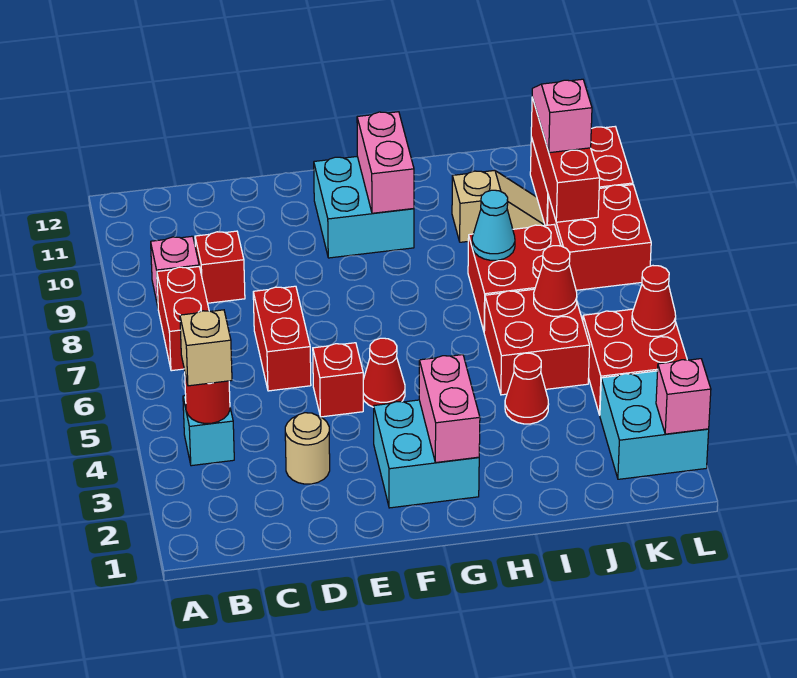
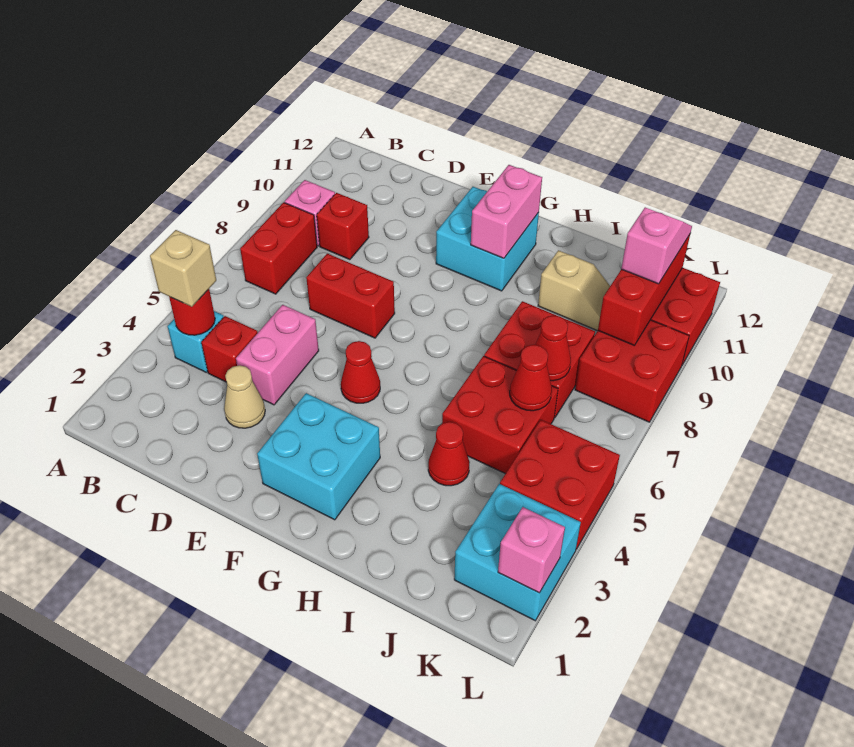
tan 1x1 round brick [285,413,330,484] -> tan 1x1 cone [224,365,265,428]
red 1x2 brick [253,286,311,391] -> red 1x2 brick turned to [306,254,395,338]
red 1x1 brick [313,343,363,417] -> red 1x1 brick moved to [201,316,258,382]
pink 1x2 brick [419,355,480,462] -> pink 1x2 brick moved to [236,305,319,405]
cyan 1x1 cone [472,190,515,260] -> none
red 1x1 cone [632,266,676,336] -> red 1x1 cone moved to [535,315,571,381]

